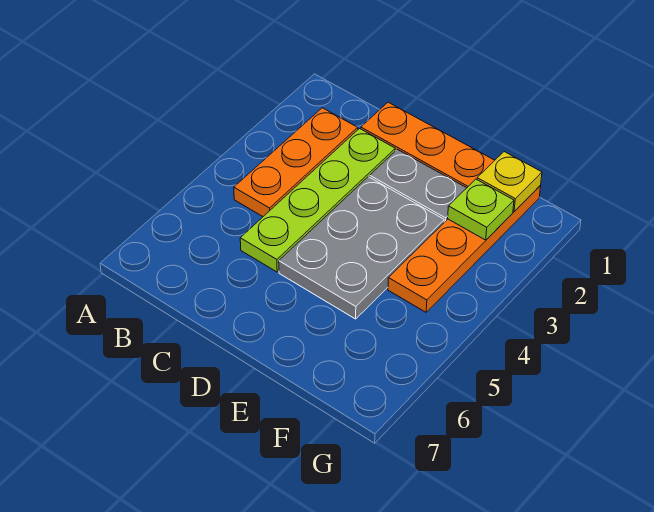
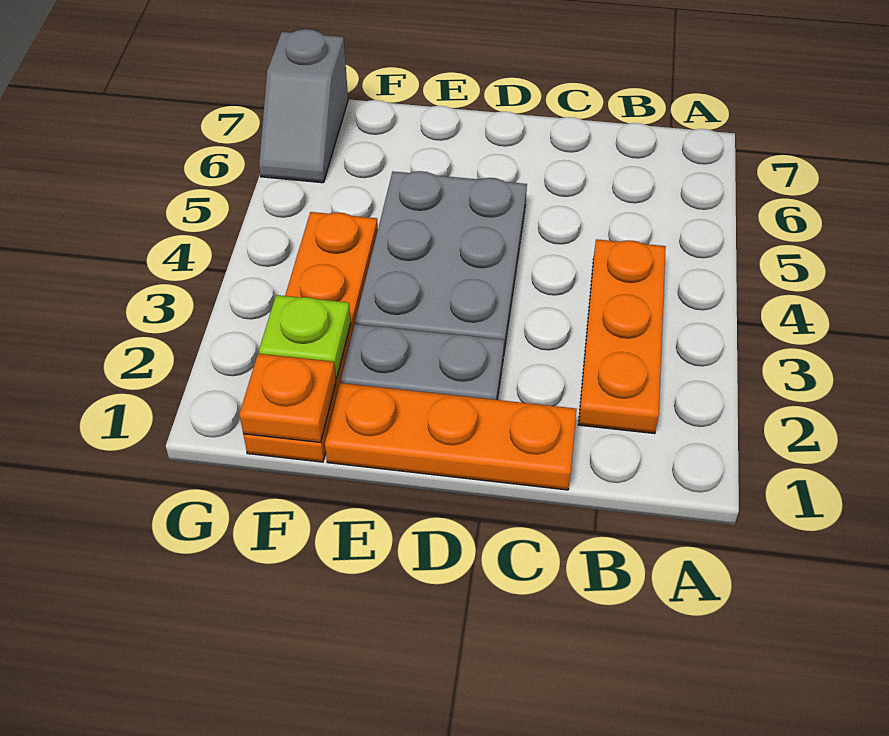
lime 1x4 plate [240,129,395,272] -> none
yellow 1x1 plate [477,152,542,211] -> orange 1x1 plate [239,354,336,442]
none -> grey 1x2 slope [259,29,348,183]

